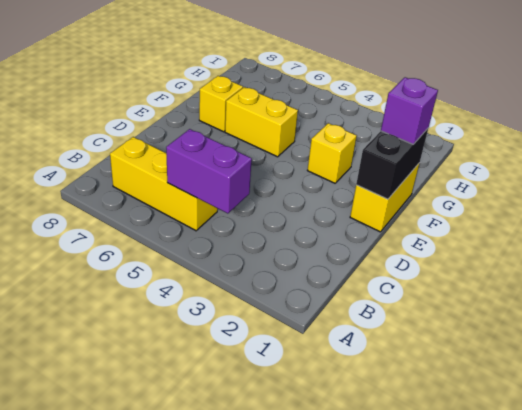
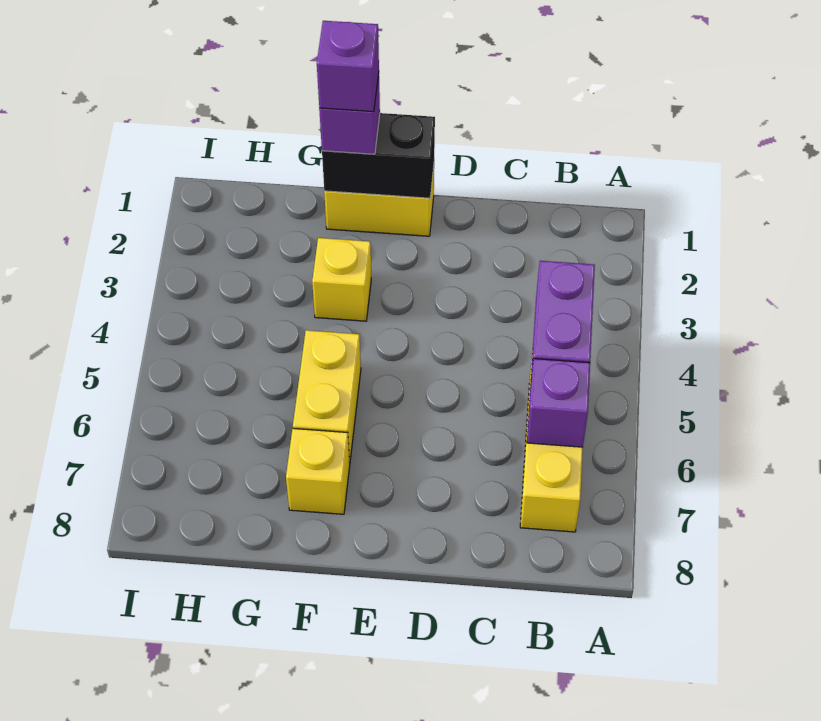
none -> purple 1x1 brick [527,359,590,447]
none -> purple 1x1 brick [317,21,379,112]

